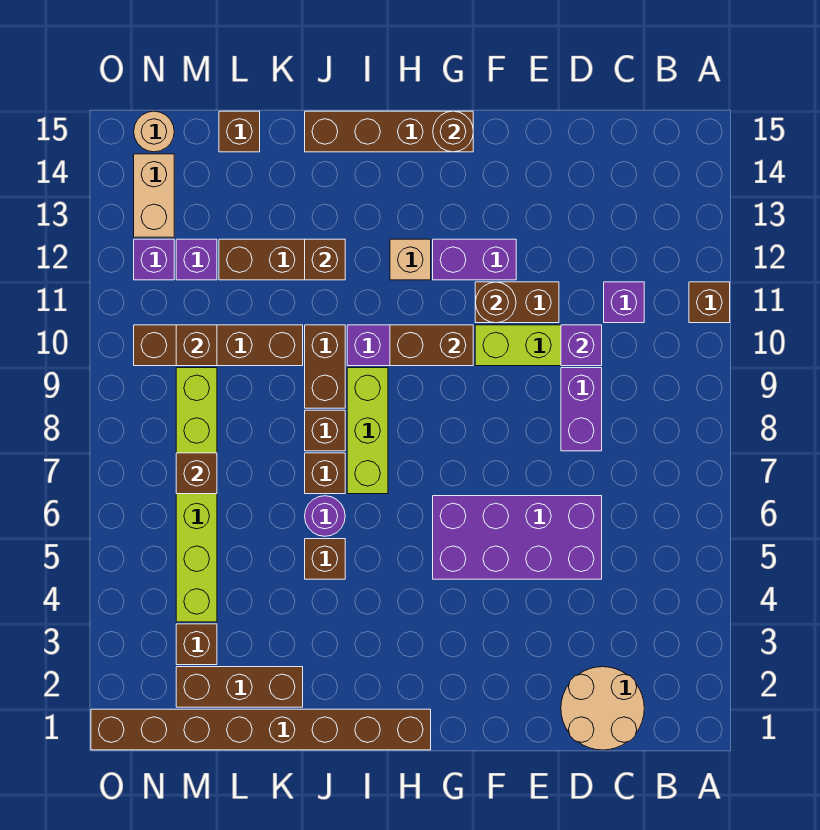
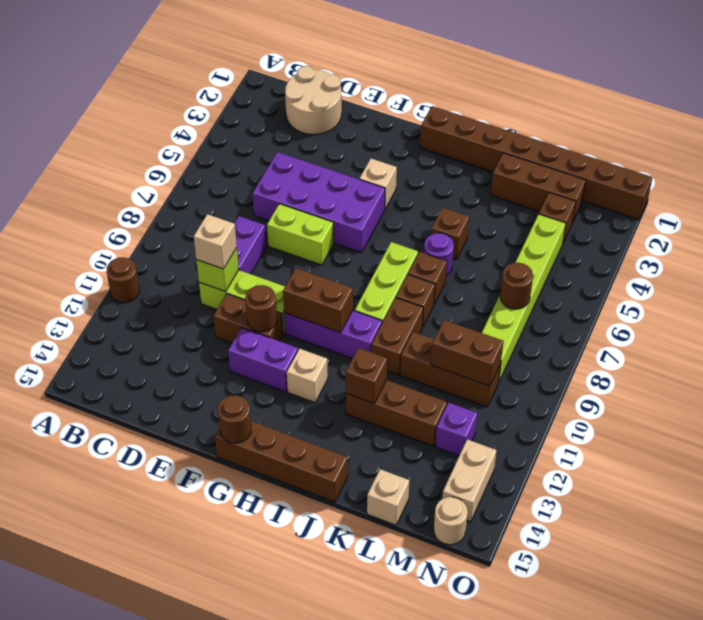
brown 1x1 brick [689,282,730,323] -> brown 1x1 round brick [107,257,139,303]
purple 1x1 brick [604,282,644,323] -> none
purple 1x1 brick [561,325,602,366] -> lime 1x1 brick [196,248,239,292]
none -> tan 1x1 brick [194,214,237,269]
none -> lime 1x2 brick [267,204,334,265]
none -> tan 1x1 brick [359,159,397,209]
brown 1x4 brick [134,325,303,366] -> brown 1x3 brick [400,332,501,407]
brown 1x1 brick [219,111,260,152] -> tan 1x1 brick [367,469,409,525]
brown 1x1 brick [176,453,217,494] -> brown 1x1 round brick [500,263,533,309]
brown 1x1 brick [176,325,217,366] -> brown 1x2 brick [431,320,503,386]
purple 1x1 brick [134,239,174,280] -> none

